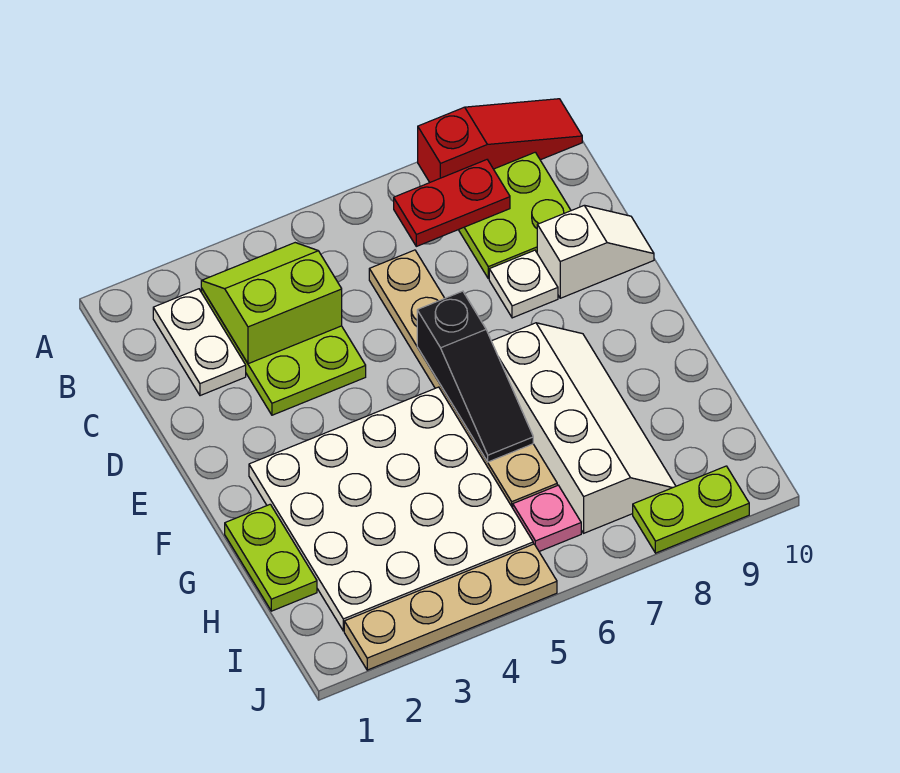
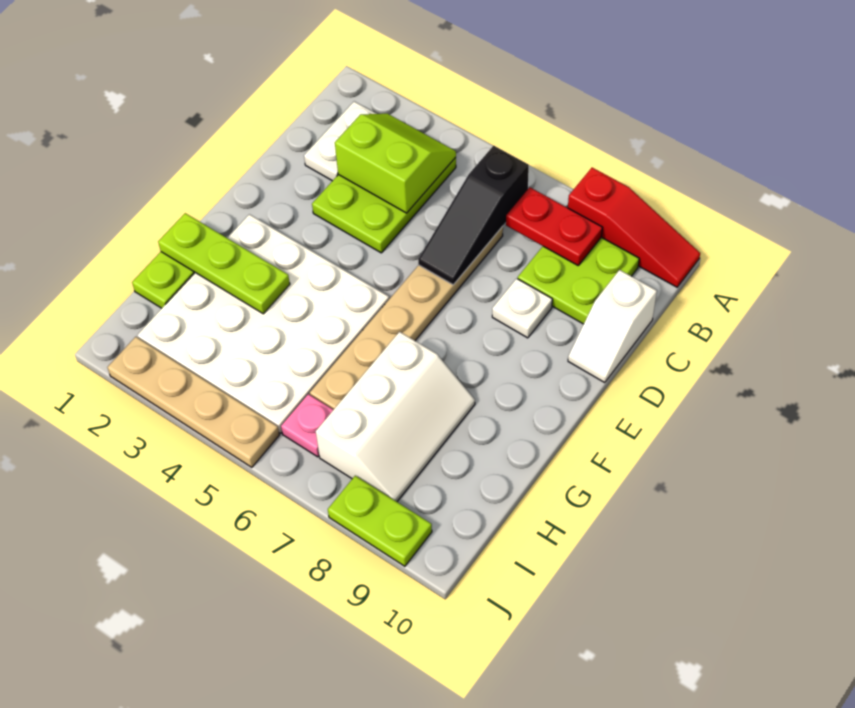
white 1x2 slope [537,205,654,298] -> white 1x2 slope turned to [568,270,657,382]
black 1x3 slope [417,291,533,462] -> black 1x3 slope moved to [418,146,529,285]
white 2x4 slope [492,323,676,533] -> white 2x3 slope [316,332,475,502]
none -> lime 1x3 plate [158,213,290,314]

